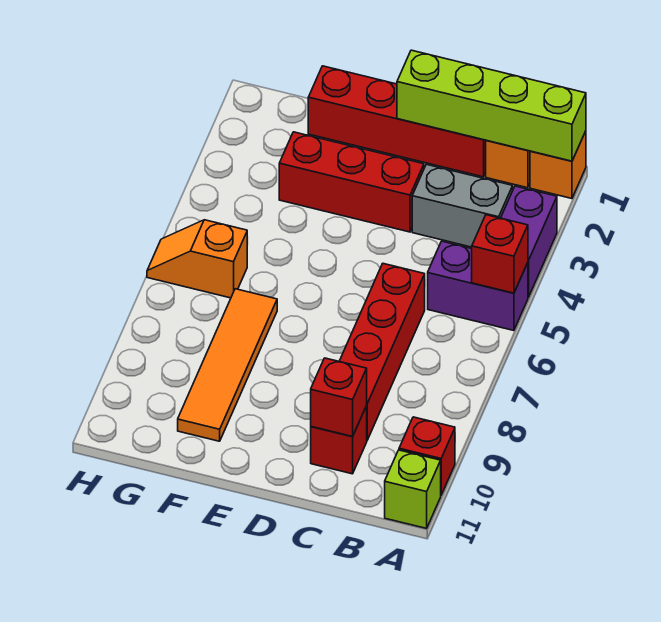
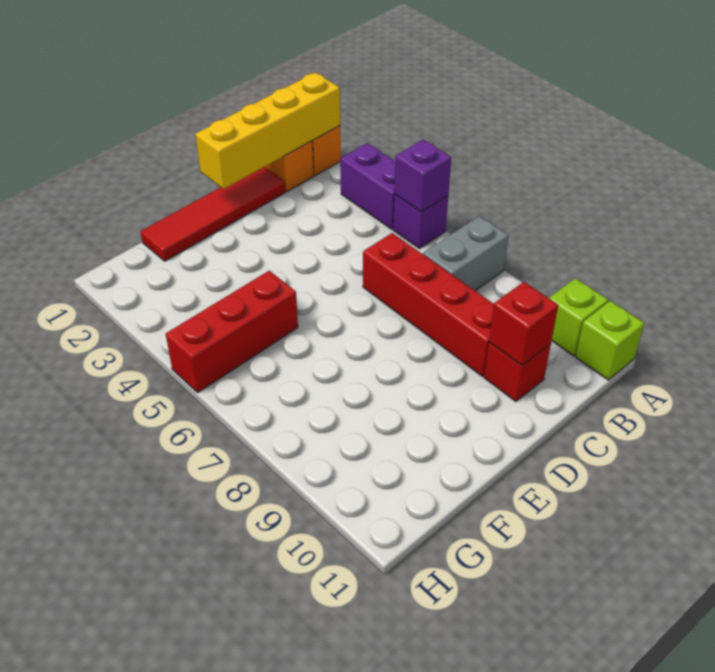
lime 1x4 brick [397,50,586,161] -> yellow 1x4 brick [196,72,340,189]
purple 1x2 brick [428,241,528,331] -> purple 1x1 brick [393,195,448,248]
red 1x1 brick [472,215,528,293] -> purple 1x1 brick [394,140,451,212]
red 1x1 brick [399,417,455,495] -> lime 1x1 brick [549,278,608,356]
grey 1x2 brick [412,164,513,247] -> grey 1x2 brick moved to [423,216,509,291]
red 1x4 brick [308,66,486,177] -> red 1x4 tile [141,167,285,261]
red 1x3 brick [279,132,424,232] -> red 1x3 brick moved to [166,271,298,392]
orange 1x4 tile [178,289,277,441] -> none
orange 1x2 slope [147,220,247,298] -> none

